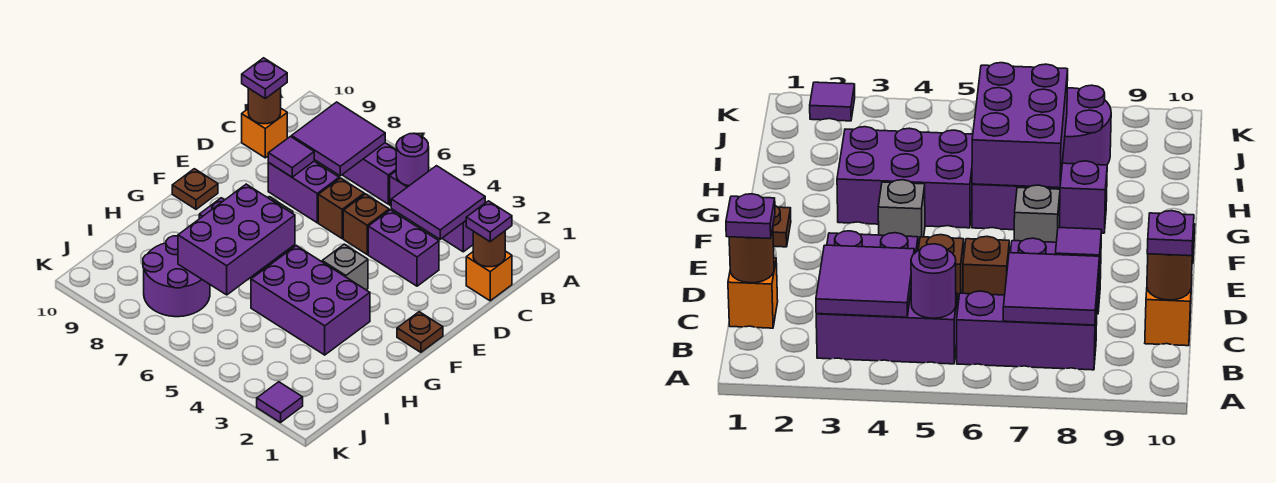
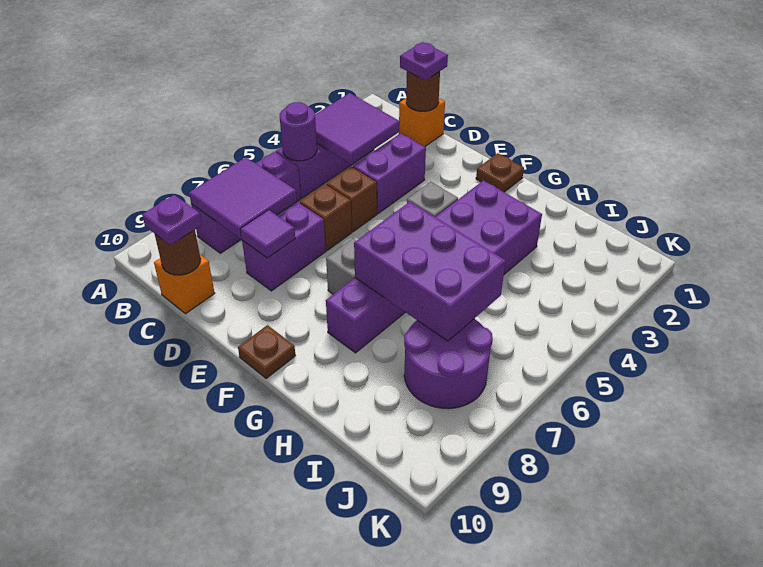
purple 1x1 tile [257,382,303,423] -> none

